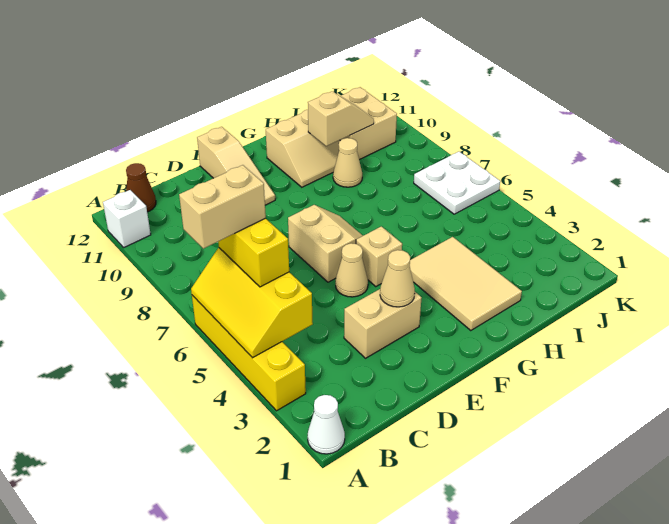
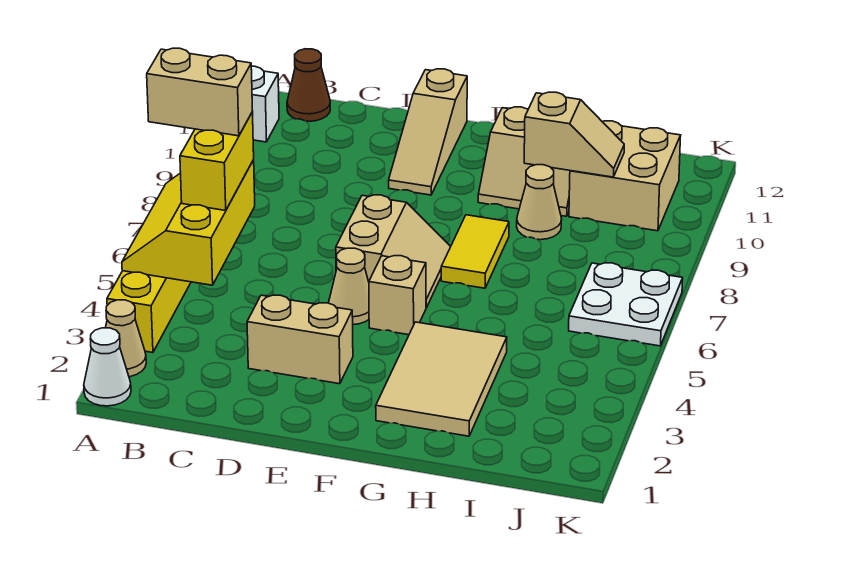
tan 1x1 cone [380,250,415,307] -> tan 1x1 cone moved to [106,300,146,377]
none -> yellow 1x2 tile [441,215,509,288]

